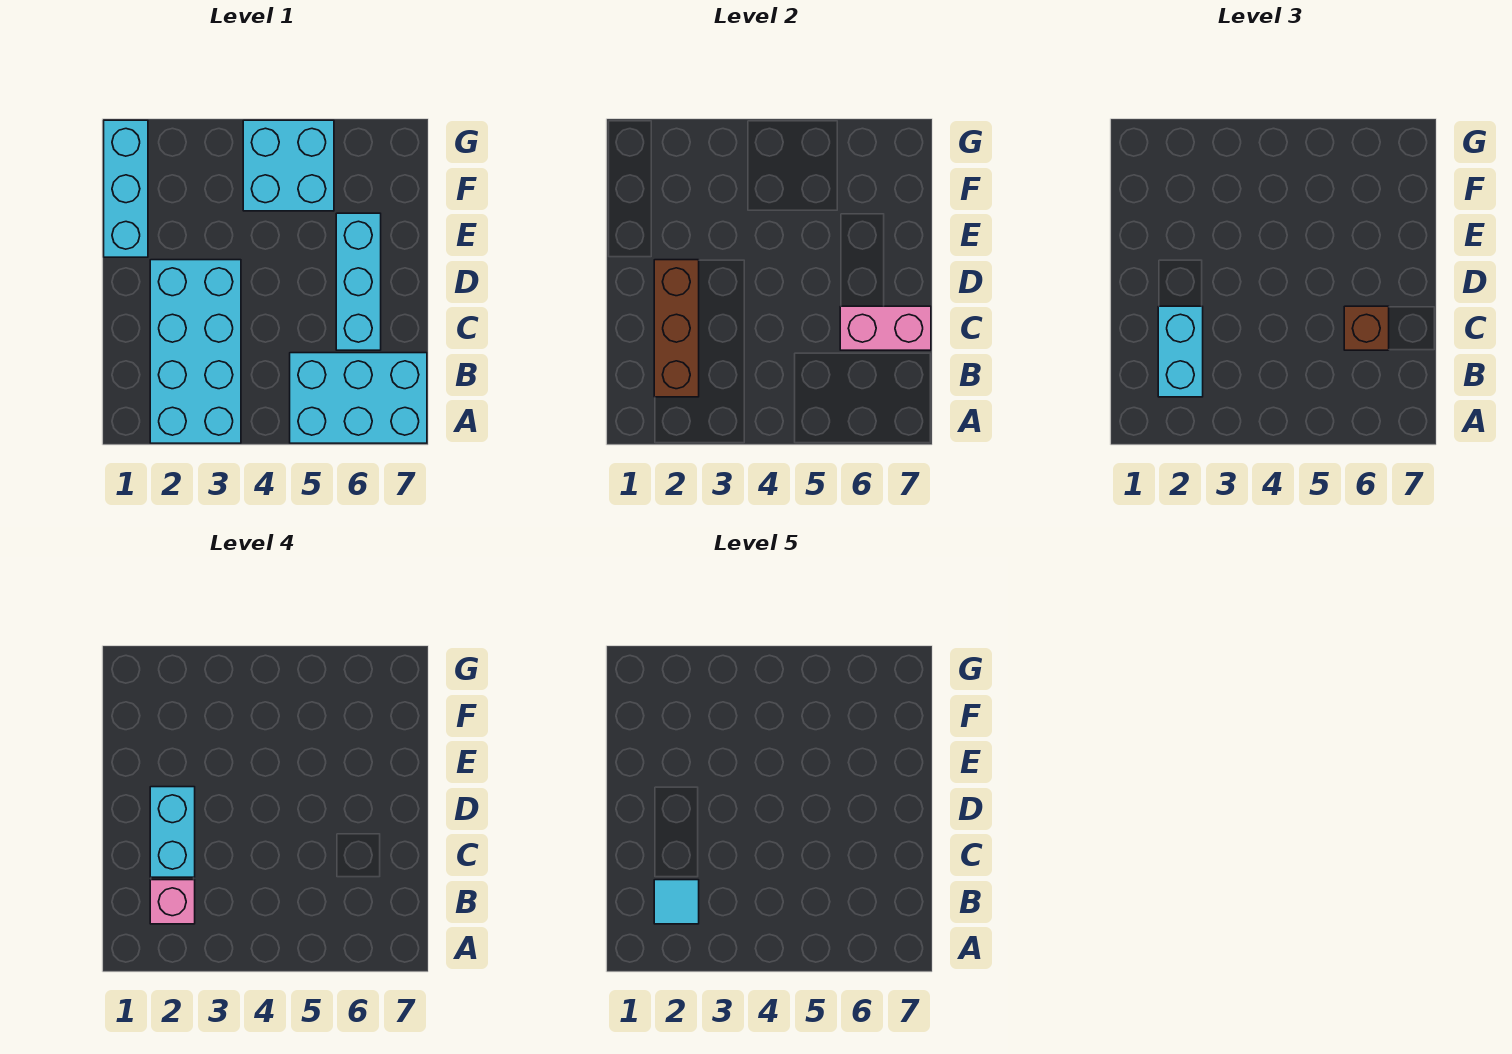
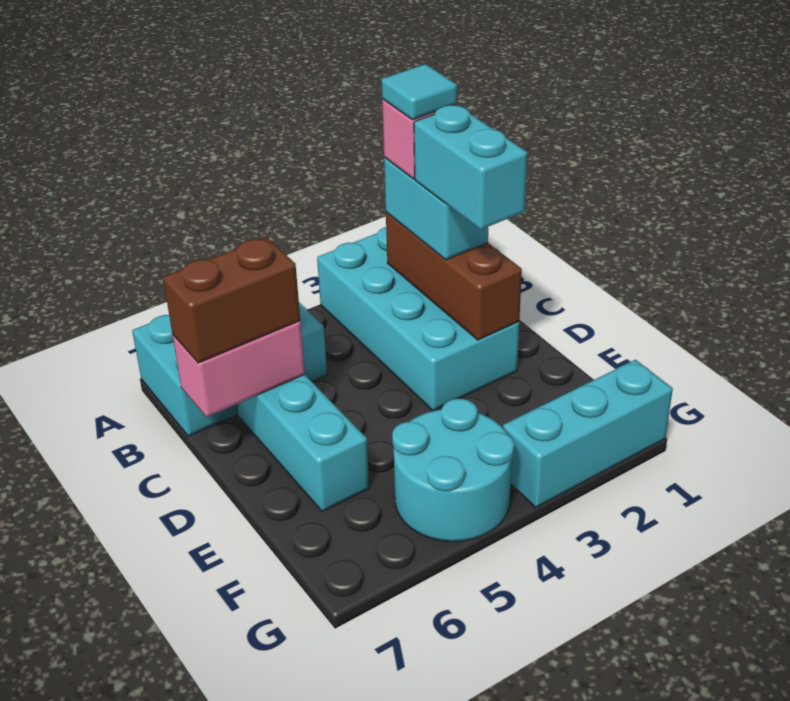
brown 1x1 brick [1344,306,1389,350] -> brown 1x2 brick [163,237,300,363]
cyan 1x3 brick [104,120,148,257] -> cyan 1x3 brick turned to [503,360,673,507]
cyan 2x2 brick [243,120,334,211] -> cyan 2x2 round brick [392,399,514,542]

